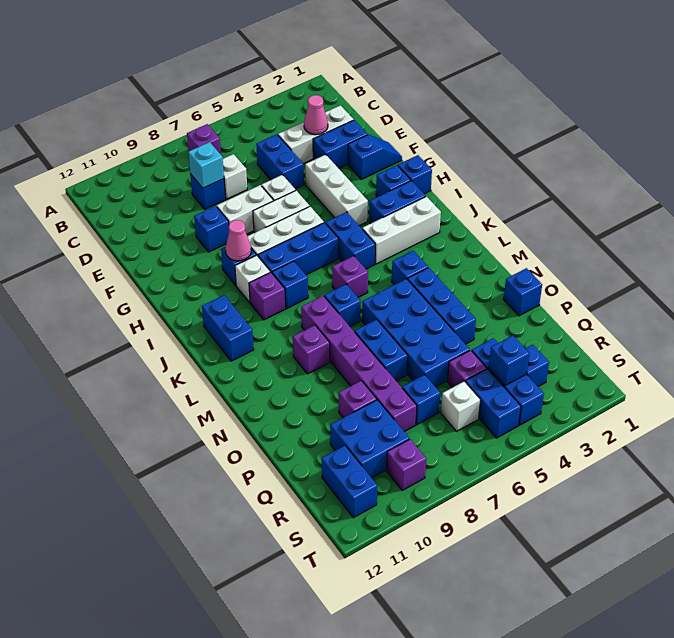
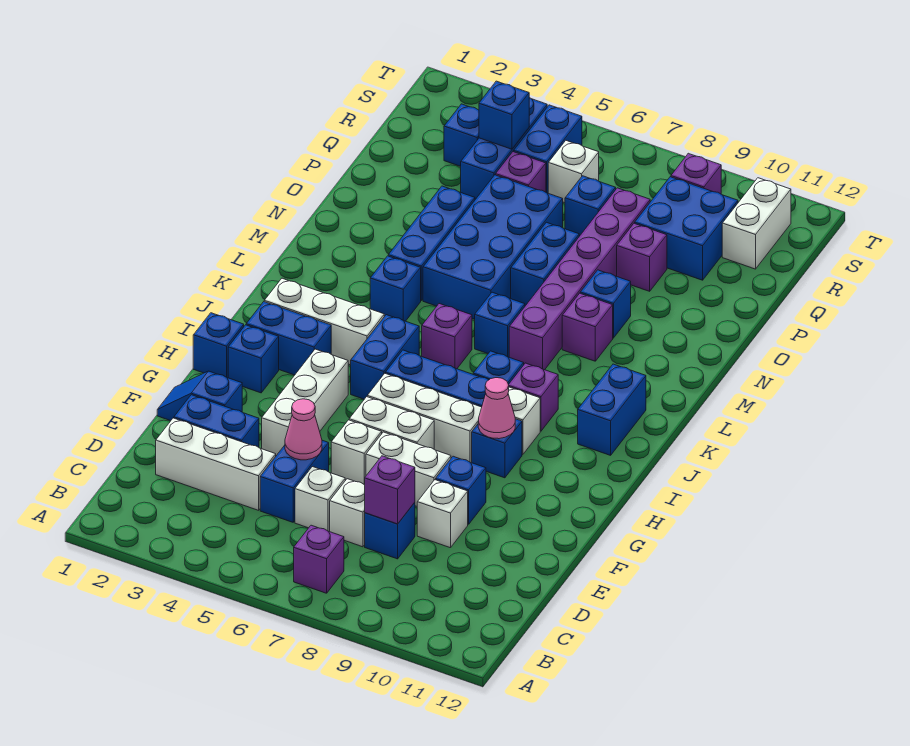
pink 1x1 cone [304,95,328,135] -> pink 1x1 cone moved to [285,399,322,460]
none -> white 1x1 brick [295,467,345,532]
cyan 1x1 brick [188,142,224,188] -> purple 1x1 brick [364,456,415,524]
none -> white 1x1 brick [417,480,468,548]
blue 1x1 brick [504,268,542,316] -> blue 1x1 brick moved to [580,270,631,338]
blue 1x2 brick [322,446,377,518] -> white 1x2 brick [722,178,791,269]

